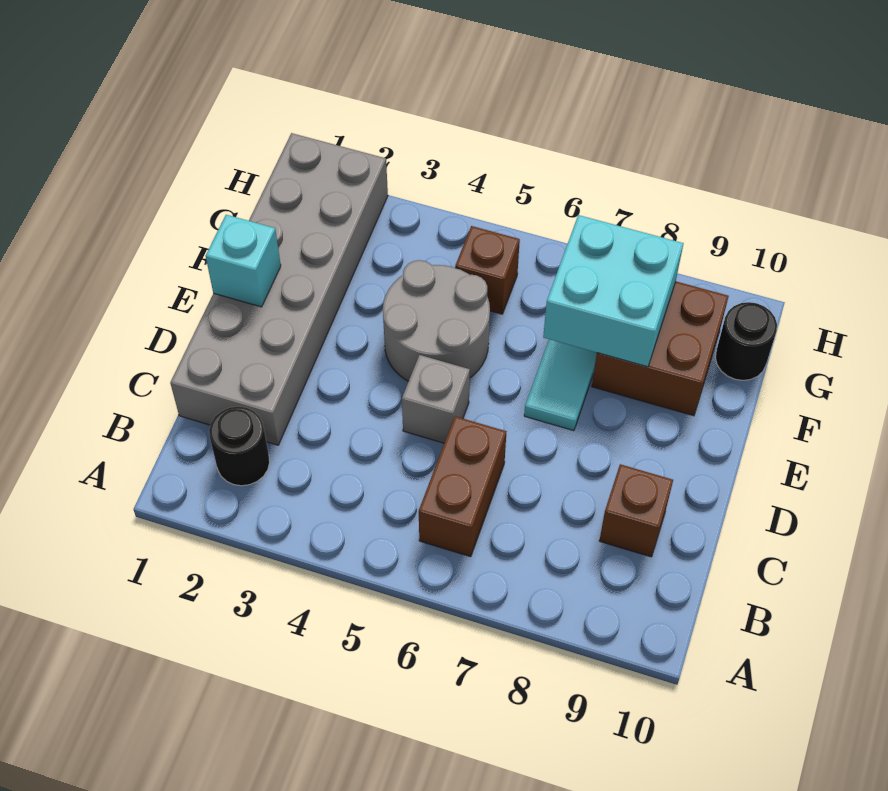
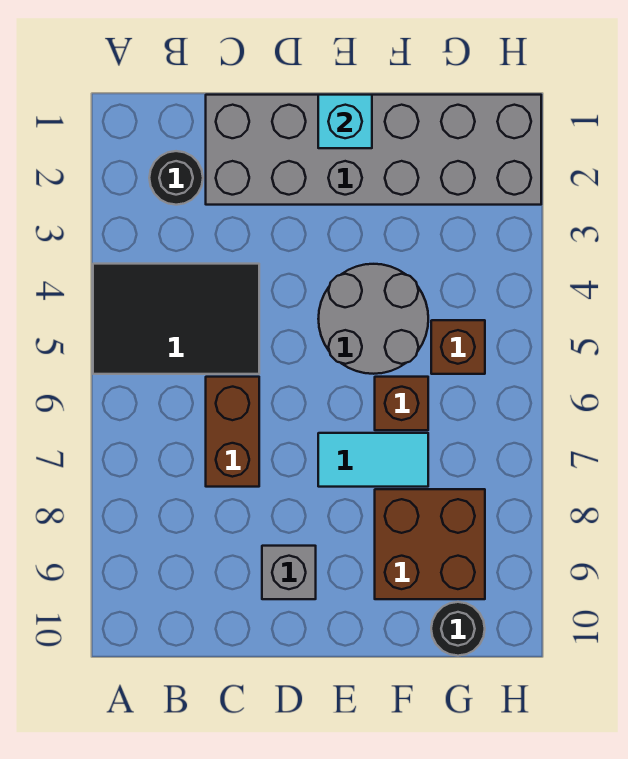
none -> black 2x3 tile [93,264,259,374]
brown 1x2 brick [419,416,506,557] -> brown 1x2 brick turned to [206,377,259,487]
brown 1x1 brick [599,464,673,557] -> brown 1x1 brick moved to [375,377,428,430]
grey 1x1 brick [402,355,470,443] -> grey 1x1 brick moved to [262,546,316,599]
cyan 2x2 brick [543,215,684,367] -> none

